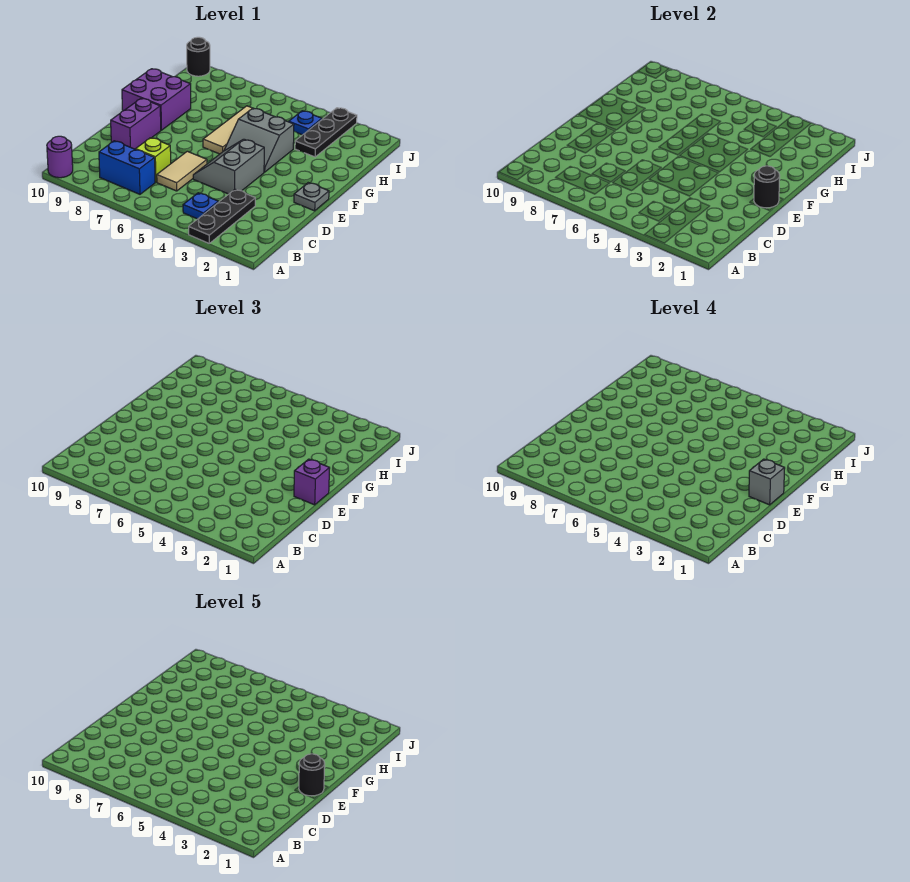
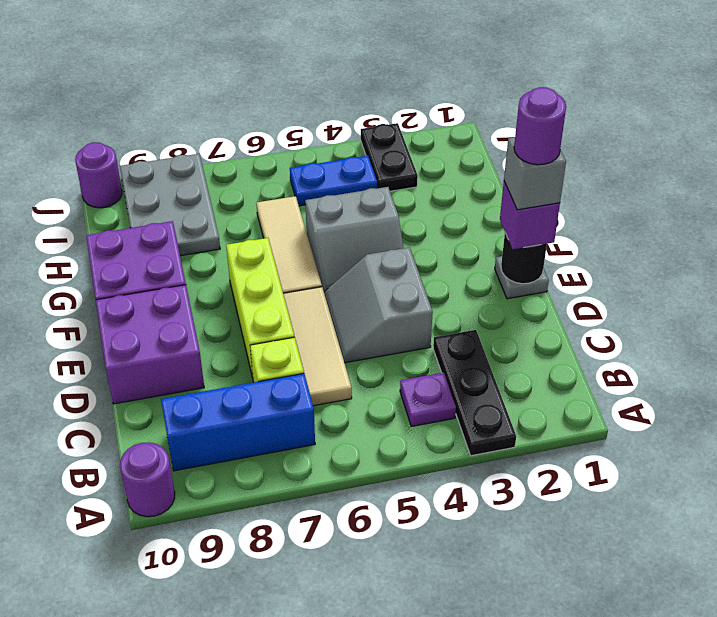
blue 1x1 plate [183,193,218,219] -> purple 1x1 plate [400,373,456,427]
blue 1x2 brick [99,141,155,194] -> blue 1x3 brick [161,374,315,471]
tan 1x2 tile [157,151,207,191] -> tan 1x3 tile [283,287,352,406]
none -> lime 1x3 brick [226,238,294,378]
purple 1x2 brick [111,98,161,149] -> purple 2x2 brick [96,285,204,404]
black 1x1 round brick [299,754,325,796] -> purple 1x1 round brick [514,87,566,165]
black 1x3 plate [295,108,357,157] -> black 1x2 plate [361,123,418,191]
none -> grey 2x3 plate [120,154,220,256]
blue 1x1 plate [289,111,322,135] -> blue 1x2 plate [290,156,377,206]
black 1x1 round brick [187,37,210,76] -> purple 1x1 round brick [75,142,122,208]

